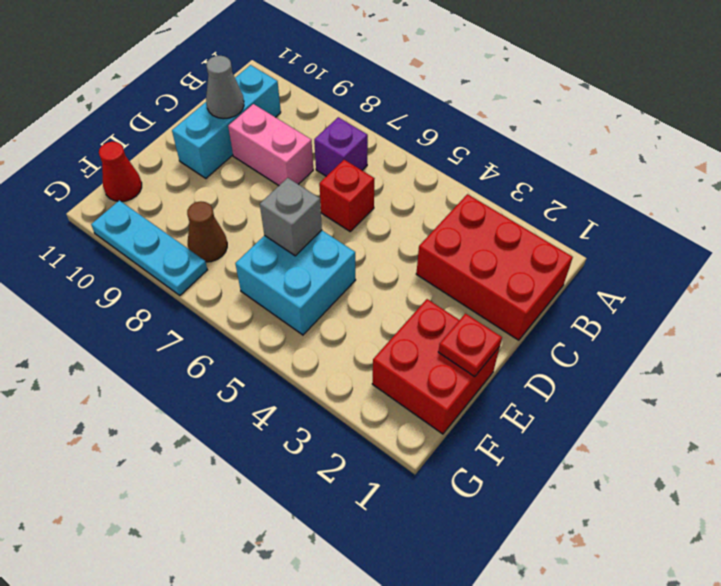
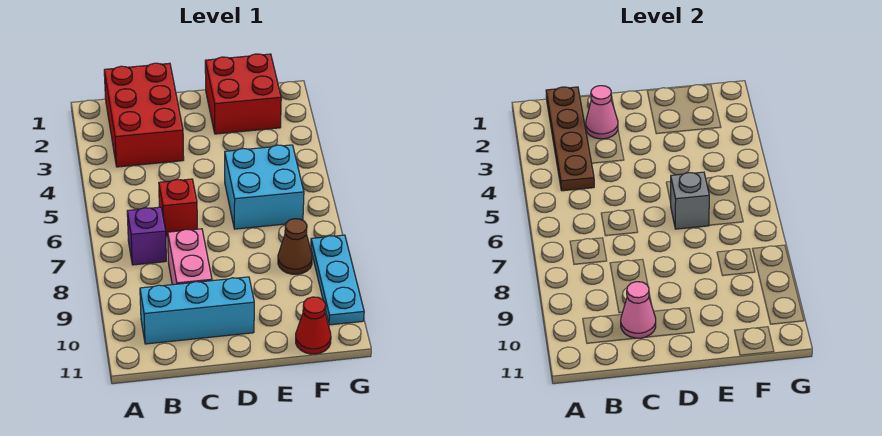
none -> brown 1x4 plate [546,87,594,191]
none -> pink 1x1 cone [586,86,618,139]
grey 1x1 cone [206,56,244,119] -> pink 1x1 cone [621,282,656,338]
red 1x1 plate [438,313,502,377] -> none

